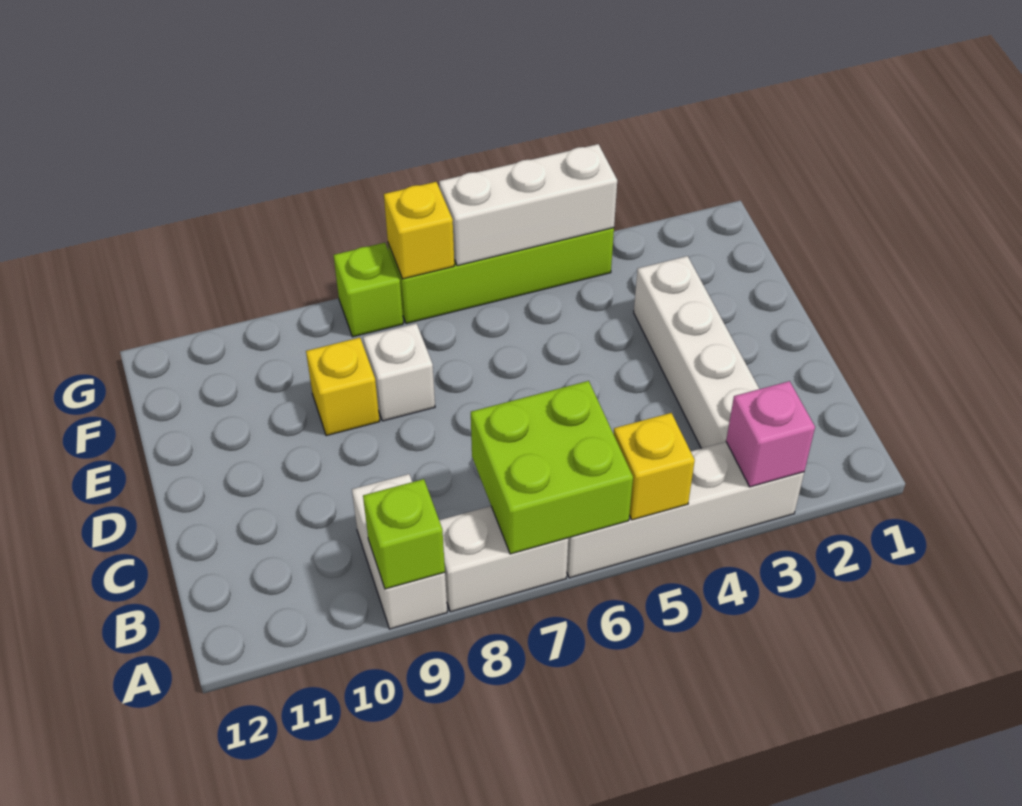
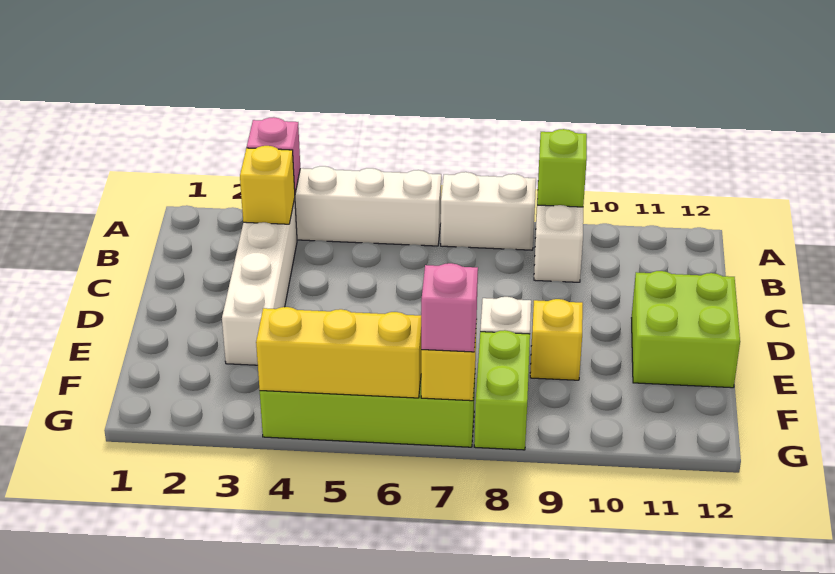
yellow 1x1 brick [614,413,695,520] -> yellow 1x1 brick moved to [240,146,295,224]
lime 2x2 brick [471,381,633,554] -> lime 2x2 brick moved to [632,271,740,388]
white 1x3 brick [439,144,617,266] -> yellow 1x3 brick [256,307,421,398]
none -> pink 1x1 brick [421,263,478,352]
lime 1x1 brick [334,243,403,337] -> lime 1x2 brick [474,330,530,450]

